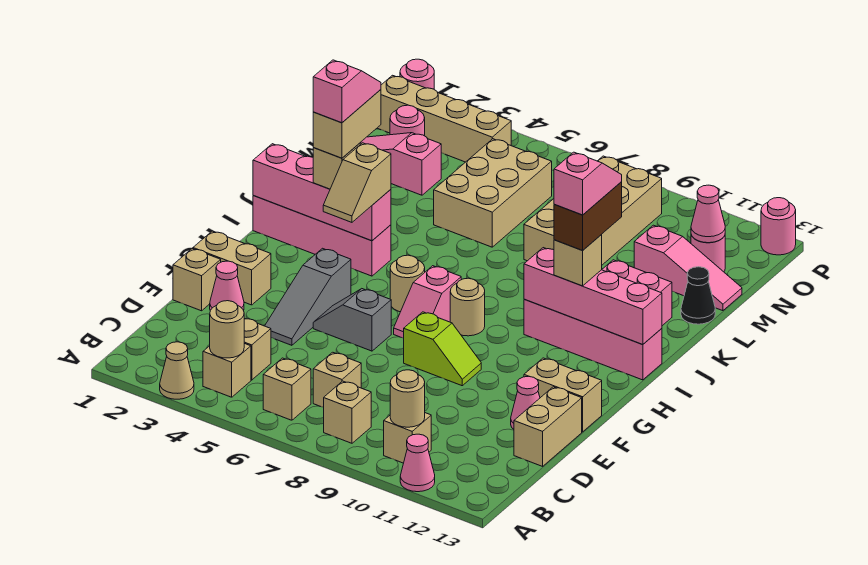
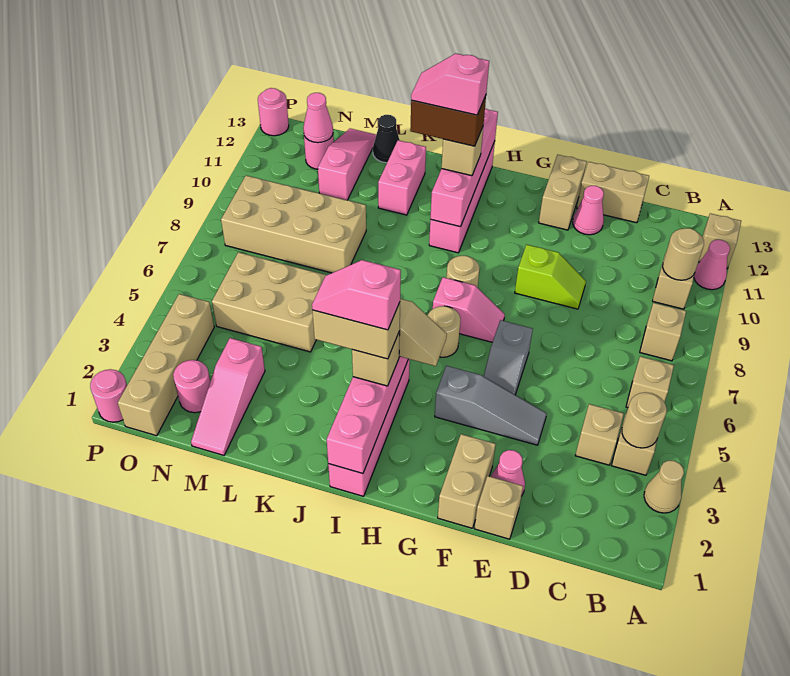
tan 1x1 brick [313,352,361,407] -> tan 1x1 brick moved to [699,213,741,268]
lime 1x2 slope [404,312,481,386] -> lime 1x2 slope turned to [515,245,586,309]

